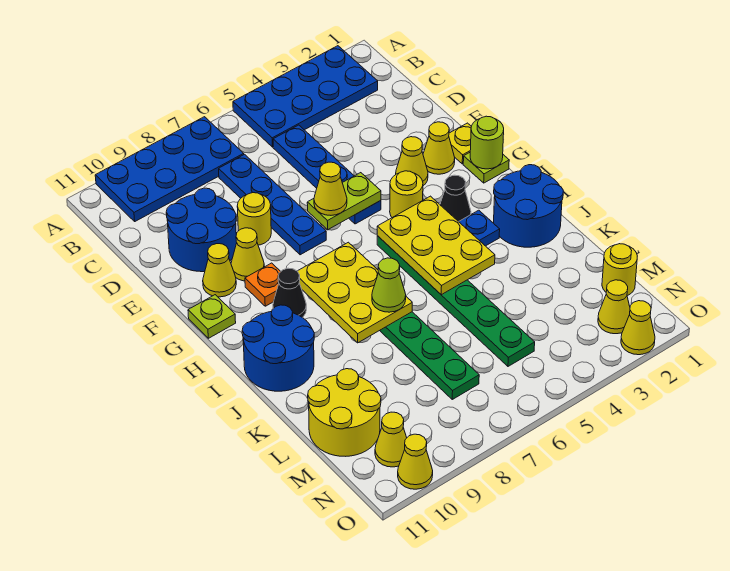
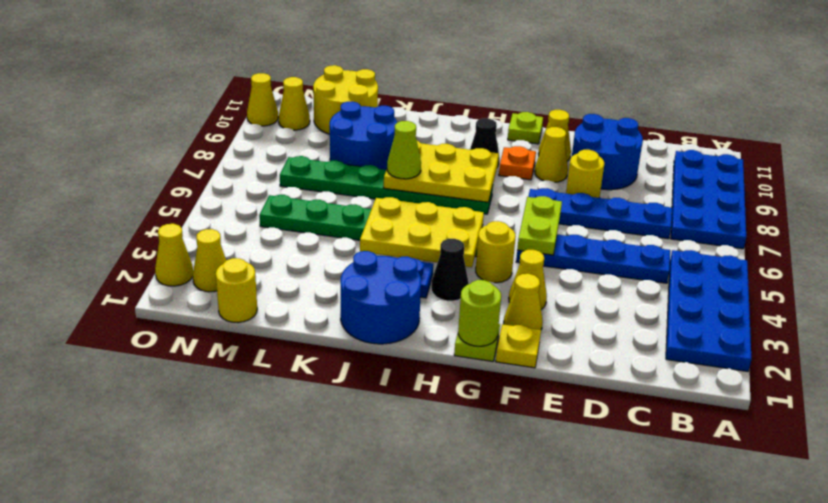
yellow 1x1 cone [314,162,347,215] -> none
blue 2x2 round brick [242,305,314,391] -> blue 2x2 round brick moved to [330,102,397,170]

